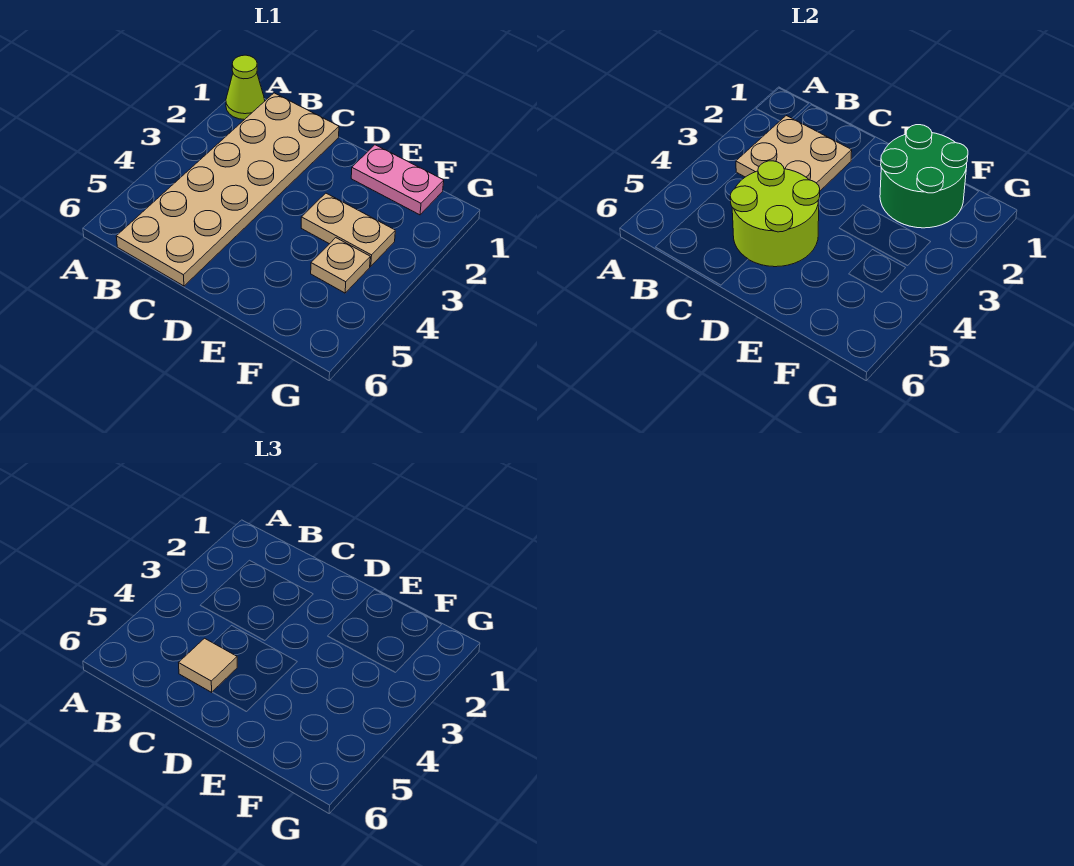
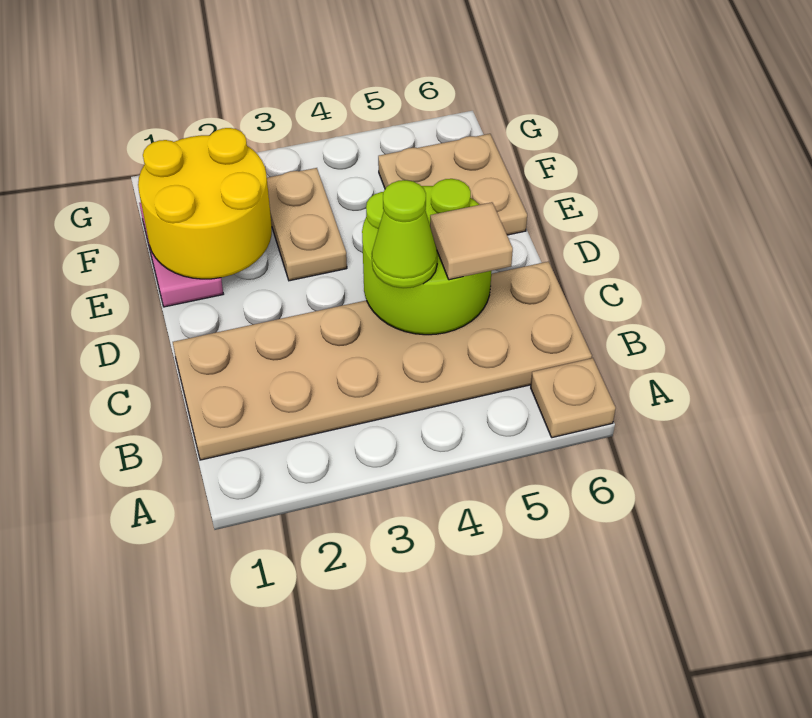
lime 1x1 cone [226,55,265,120] -> lime 1x1 cone moved to [372,180,438,288]
tan 2x2 plate [736,116,852,191] -> tan 2x2 plate moved to [378,134,527,235]
green 2x2 round brick [880,125,968,228] -> yellow 2x2 round brick [138,128,272,279]
tan 1x1 plate [311,238,370,293] -> tan 1x1 plate moved to [531,358,616,438]

